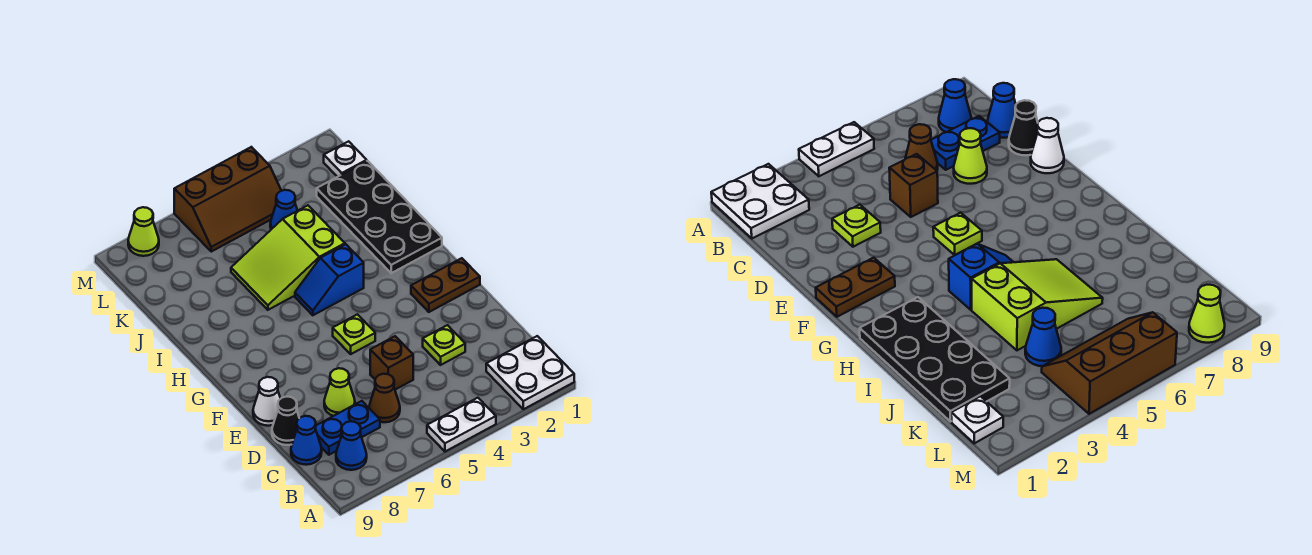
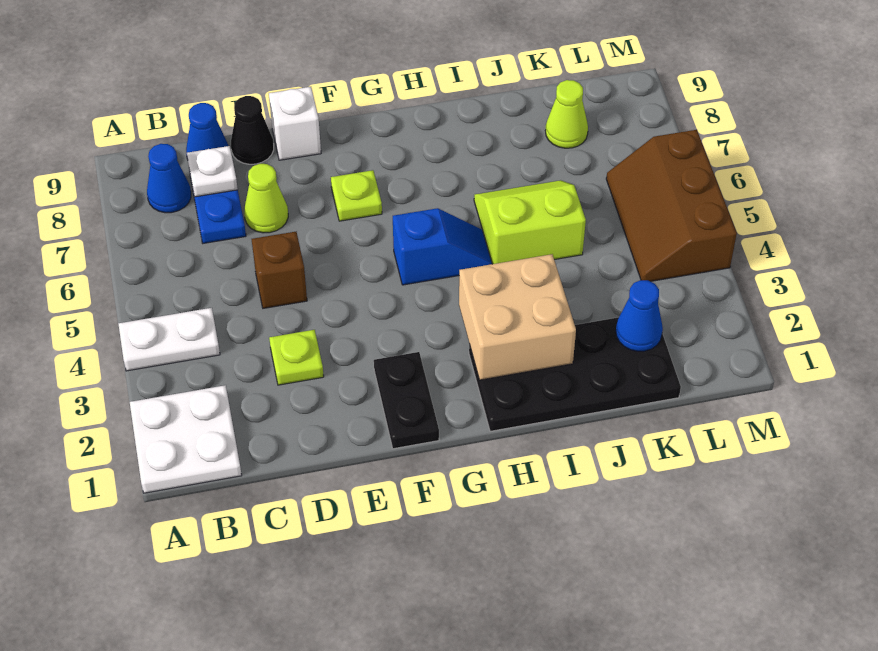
white 1x2 plate [427,398,496,452] -> white 1x2 plate turned to [118,308,220,371]
brown 1x1 cone [369,374,400,422] -> none
white 1x1 cone [253,377,281,426] -> white 1x1 brick [269,87,321,160]
brown 1x2 plate [411,258,480,312] -> black 1x2 plate [374,352,439,449]
lime 1x1 plate [333,314,375,354] -> lime 1x1 plate moved to [331,170,382,221]
none -> tan 2x2 brick [459,254,576,380]
blue 1x2 slope [295,244,364,315] -> blue 1x2 slope turned to [393,208,492,285]
lime 2x3 slope [231,205,345,310] -> lime 2x2 slope [474,180,586,264]
blue 1x1 cone [270,190,298,229] -> blue 1x1 cone moved to [616,280,663,351]
white 1x1 plate [324,141,367,177] -> white 1x1 plate moved to [187,146,238,197]
lime 1x1 cone [128,207,159,256] -> lime 1x1 cone moved to [545,80,588,148]

